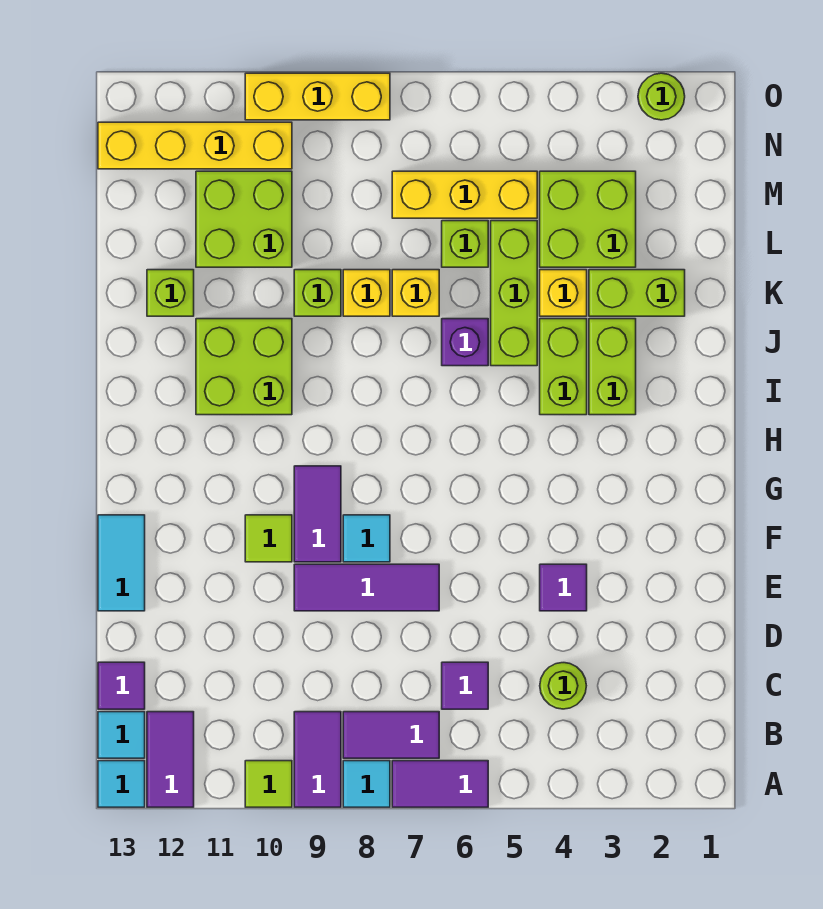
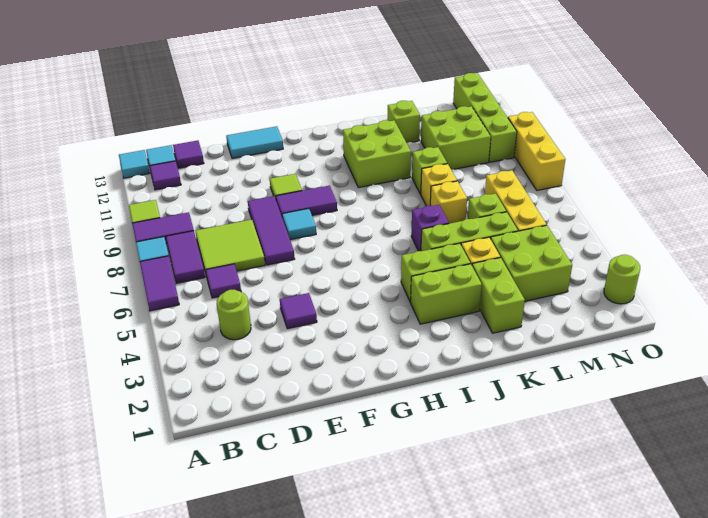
purple 1x2 tile [147,712,194,807] -> purple 1x1 tile [150,161,181,190]
none -> lime 2x2 tile [195,220,265,273]
yellow 1x4 brick [98,122,292,169] -> lime 1x4 brick [453,73,517,162]

